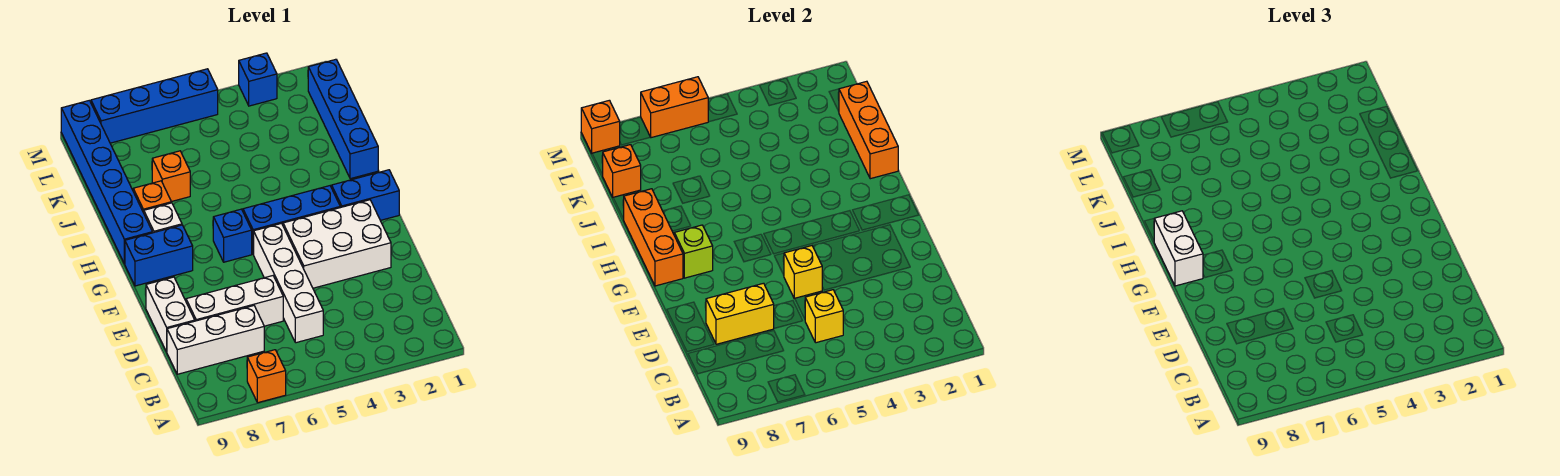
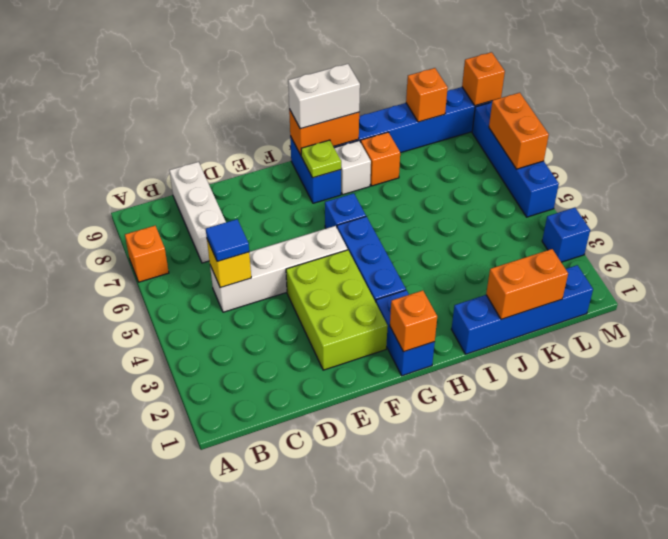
none -> blue 1x1 tile [206,219,249,261]
white 1x3 brick [186,276,283,326] -> none
yellow 1x2 brick [706,283,774,344] -> none
white 1x2 brick [146,277,195,352] -> none
white 2x3 brick [283,200,391,288] -> lime 2x3 brick [286,250,388,370]
yellow 1x1 brick [784,246,822,299] -> none
lime 1x1 brick [674,225,713,278] -> lime 1x1 plate [301,140,341,178]
orange 1x3 brick [624,189,683,286] -> orange 1x2 brick [289,109,359,155]
orange 1x3 brick [839,81,898,179] -> orange 1x2 brick [486,249,568,319]
orange 1x1 brick [152,151,190,202] -> orange 1x1 brick moved to [390,290,437,352]

